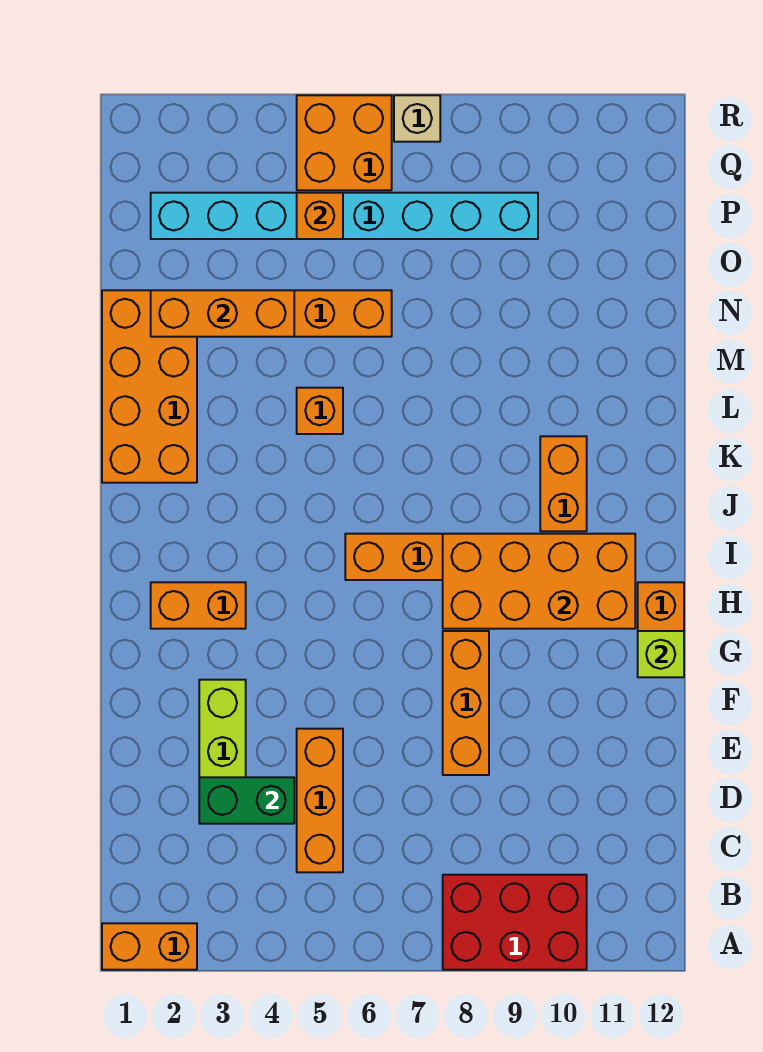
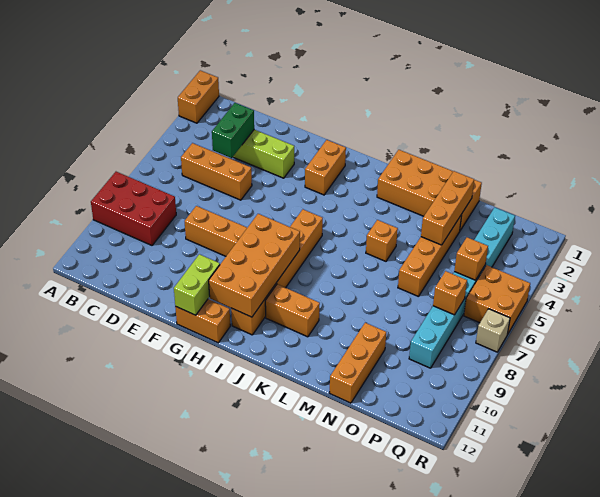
red 2x3 brick [443,875,587,970] -> red 2x3 brick turned to [91,172,176,245]
lime 1x1 brick [638,631,684,677] -> lime 1x2 brick [174,254,220,315]
none -> orange 1x3 brick [330,323,386,403]
none -> orange 1x1 brick [433,271,467,315]

